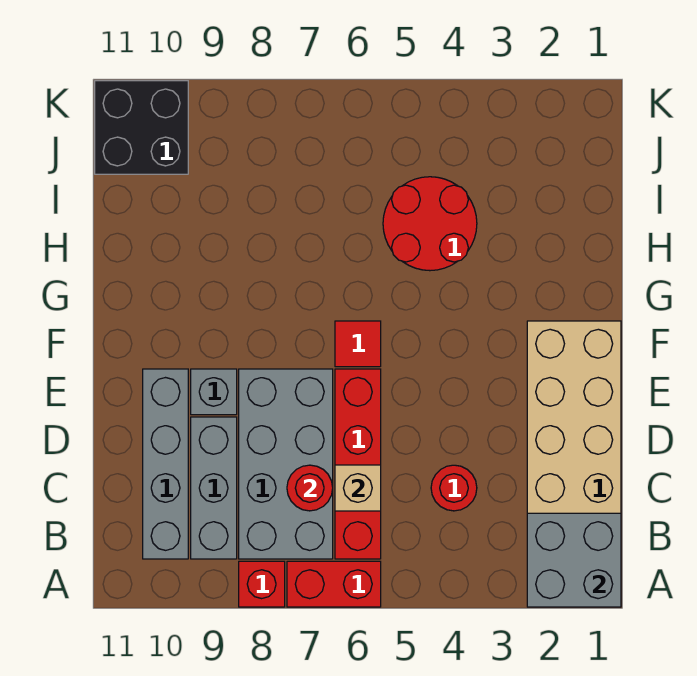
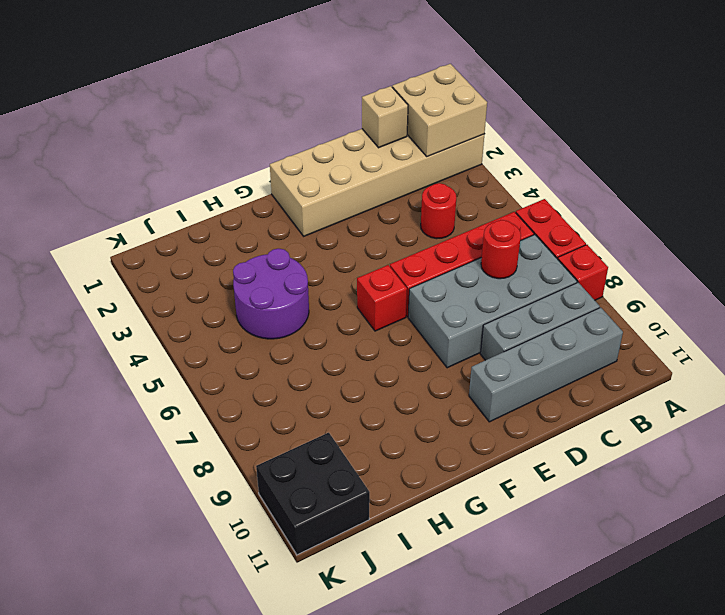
grey 2x2 brick [527,513,621,607] -> tan 2x2 brick [392,64,487,157]
tan 1x1 brick [335,465,381,511] -> tan 1x1 brick moved to [362,86,408,148]
grey 1x1 brick [191,369,237,415] -> none
red 1x1 tile [335,321,381,367] -> red 1x1 brick [357,265,407,331]
red 2x2 round brick [383,177,477,271] -> purple 2x2 round brick [233,249,309,339]

